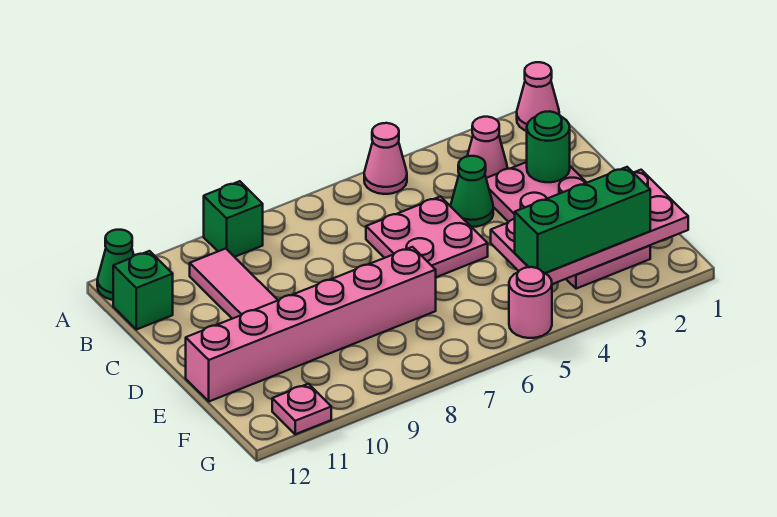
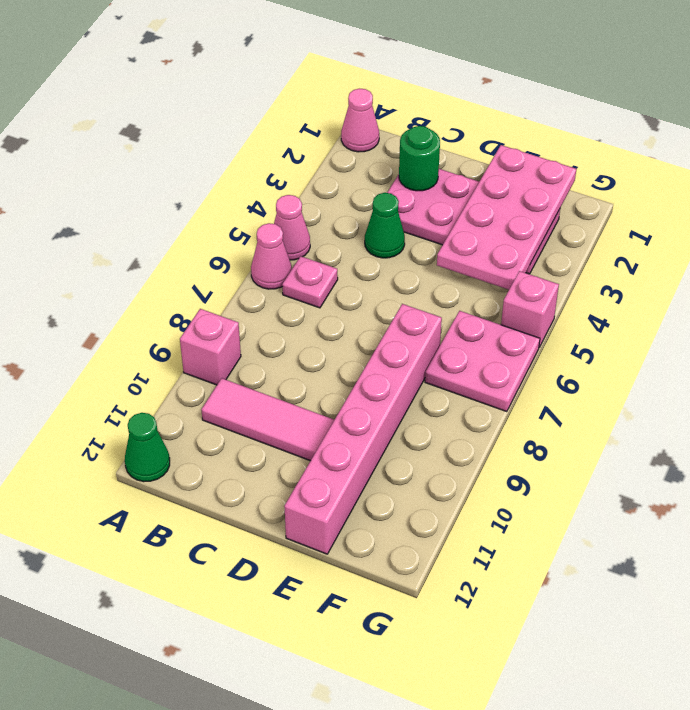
green 1x1 brick [204,181,263,257] -> pink 1x1 brick [180,309,241,385]
pink 1x1 cone [467,117,507,178] -> pink 1x1 cone moved to [251,223,292,289]
green 1x1 brick [113,251,173,330] -> none
pink 2x2 plate [366,196,488,277] -> pink 2x2 plate moved to [425,311,540,412]
green 1x3 brick [515,167,650,273] -> none
pink 1x1 round brick [509,267,552,338] -> pink 1x1 brick [501,271,559,347]
pink 1x1 plate [272,384,331,434] -> pink 1x1 plate moved to [282,256,338,308]

